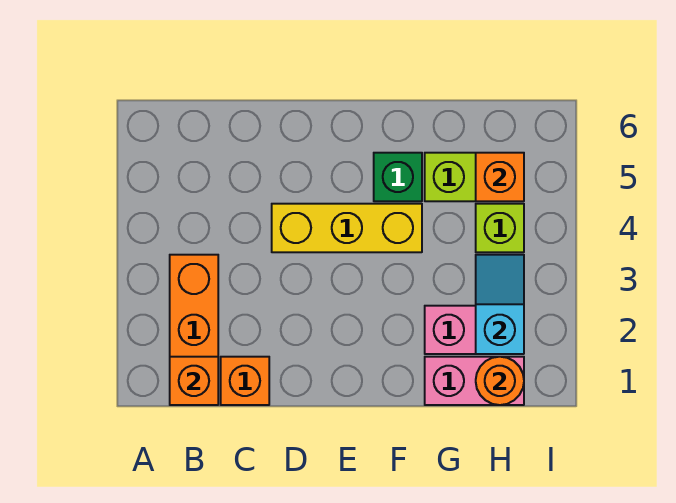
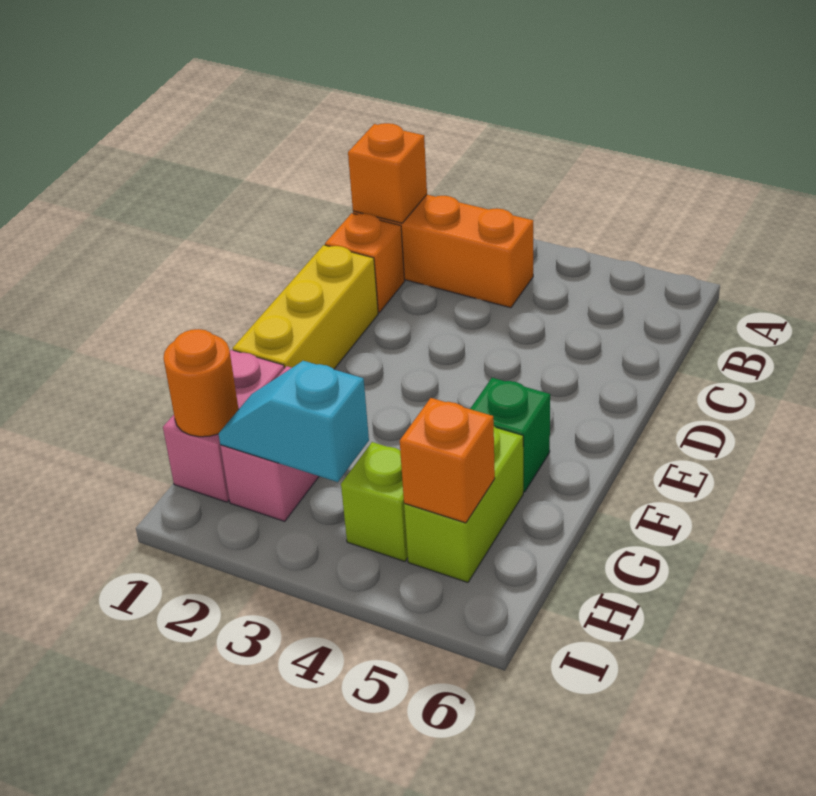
yellow 1x3 brick [272,204,422,252] -> yellow 1x3 brick moved to [233,245,378,369]
cyan 1x2 slope [476,255,524,354] -> cyan 1x2 slope turned to [218,361,369,482]

